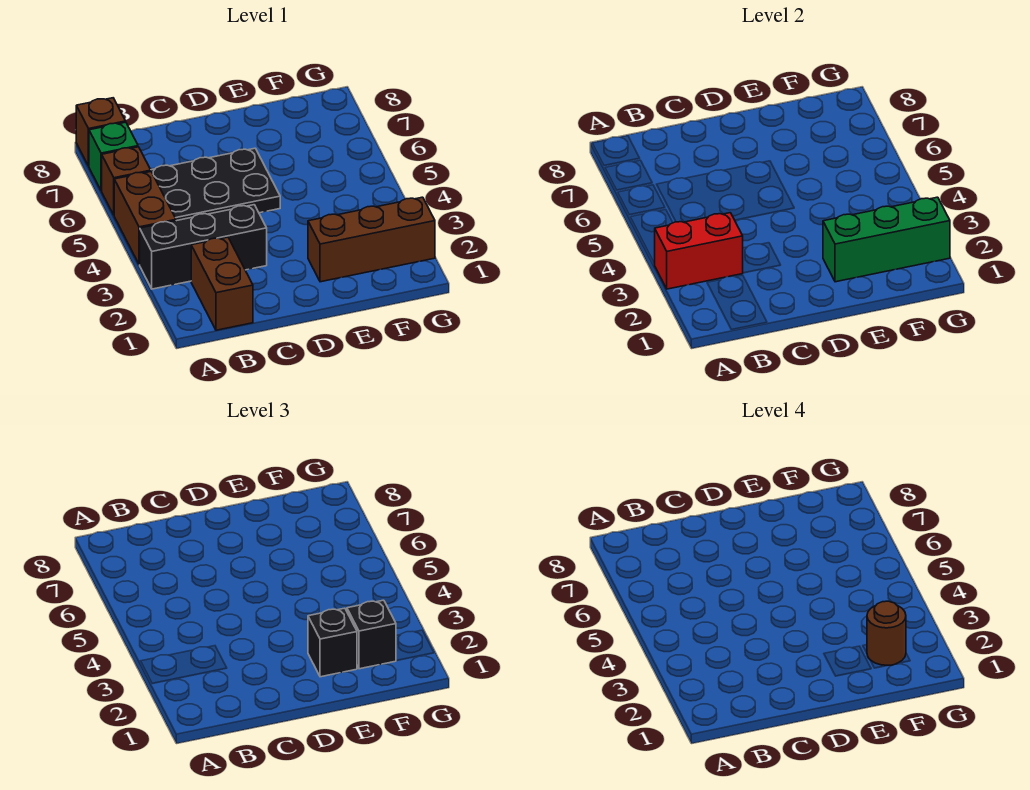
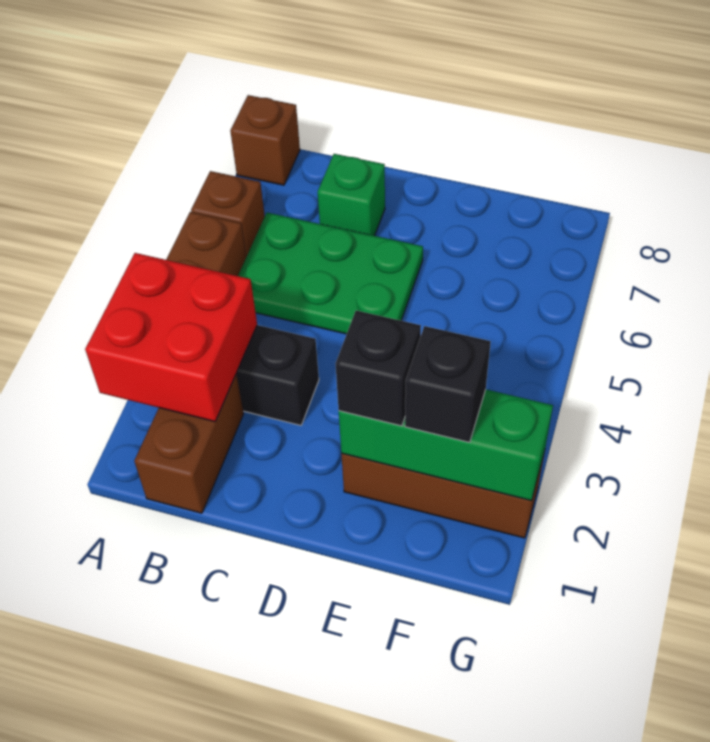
red 1x2 brick [655,213,743,289] -> red 2x2 brick [85,253,257,422]
green 1x1 brick [89,122,138,191] -> green 1x1 brick moved to [318,154,385,236]
black 2x3 plate [151,148,280,221] -> green 2x3 plate [238,213,423,334]
brown 1x1 round brick [867,601,906,665] -> none

